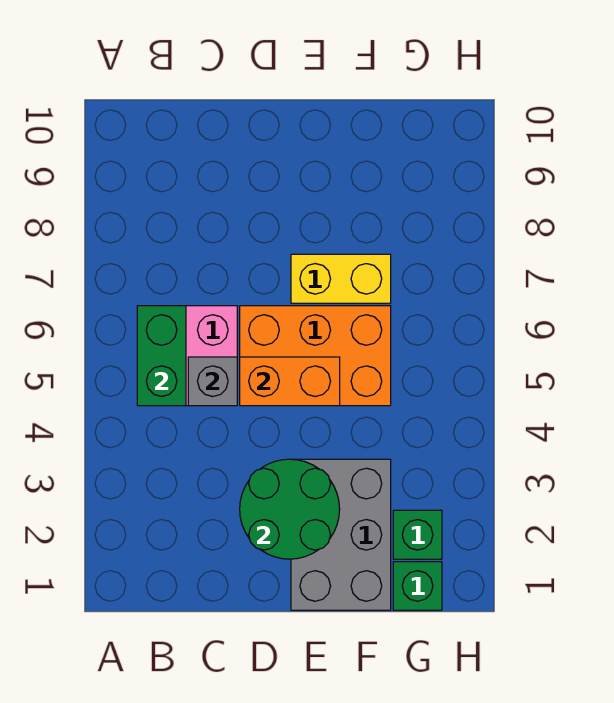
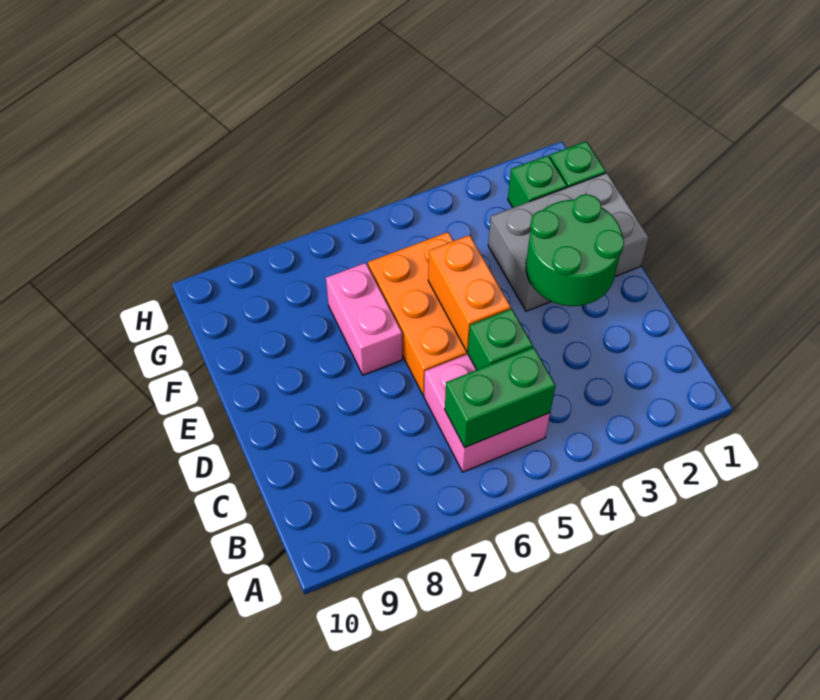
grey 1x1 brick [188,357,237,406] -> green 1x1 brick [468,309,533,370]
yellow 1x2 brick [291,254,391,303] -> pink 1x2 brick [326,263,402,375]

